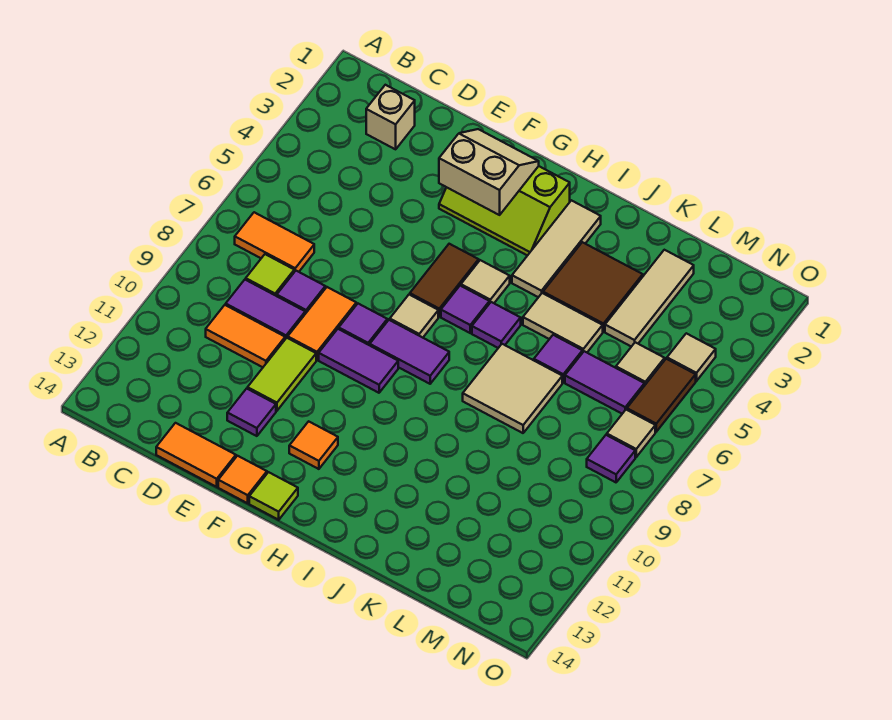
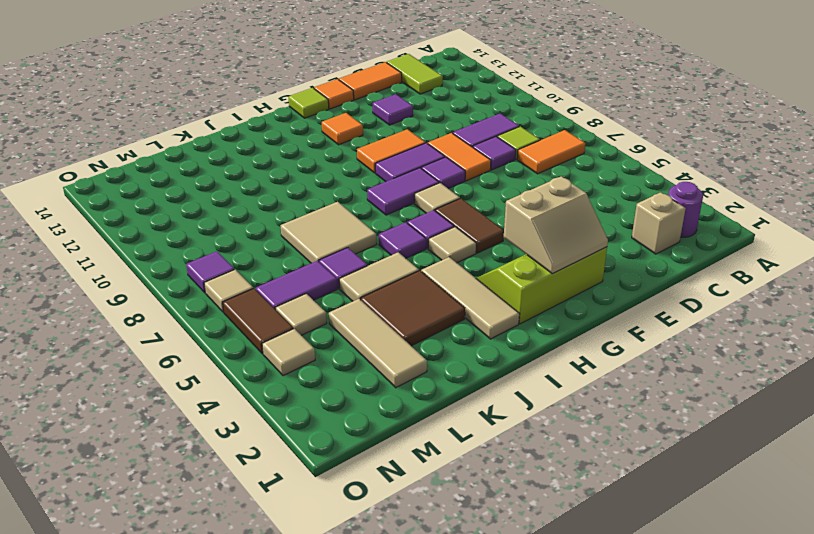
none -> purple 1x1 round brick [668,182,703,237]
orange 1x2 tile [206,305,285,367] -> orange 1x2 tile moved to [357,129,425,173]
lime 1x2 tile [248,338,316,411] -> lime 1x2 tile moved to [387,54,443,94]

